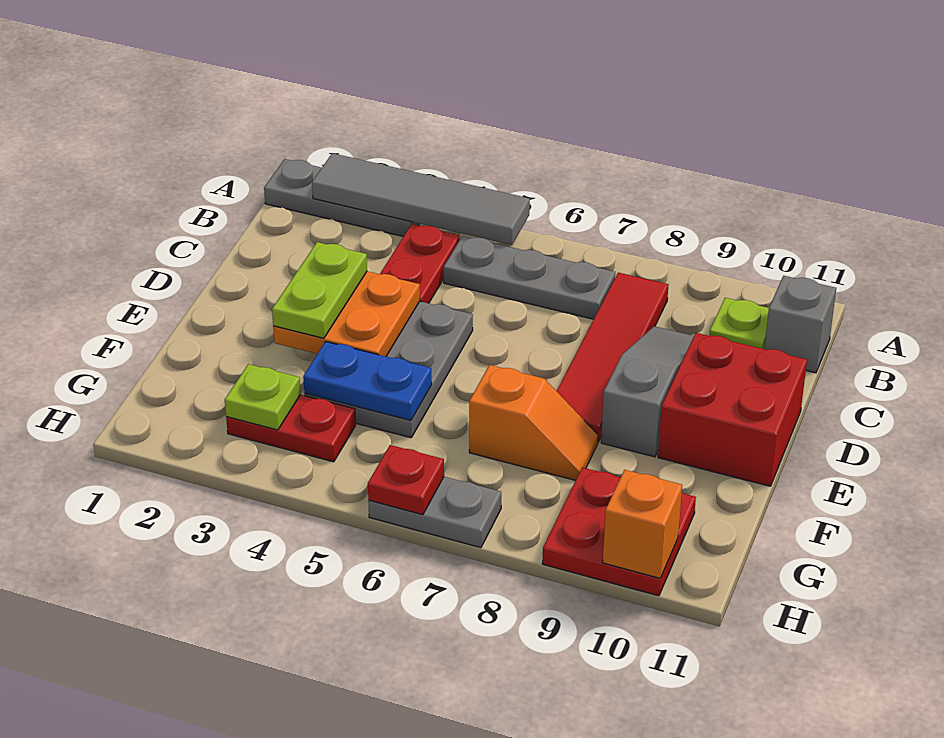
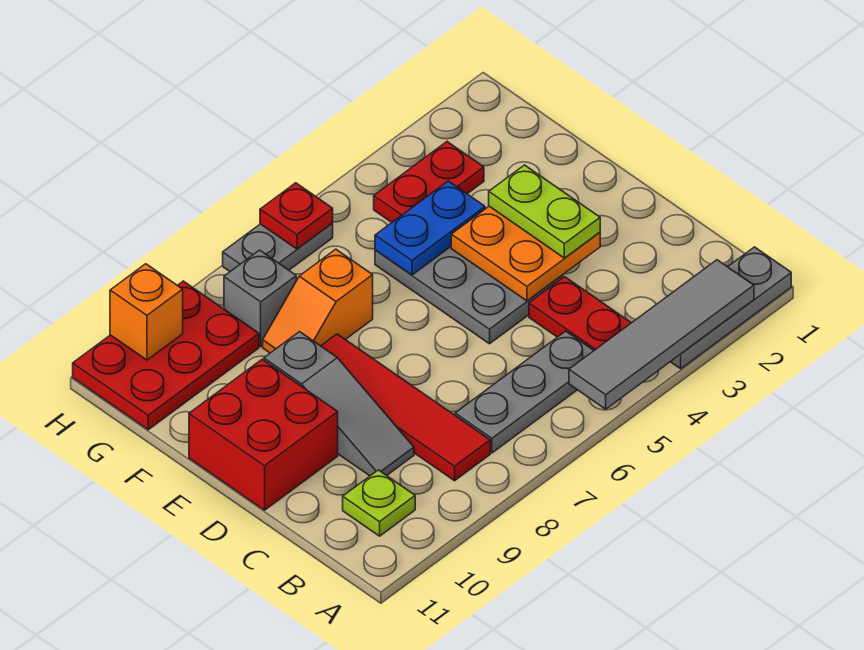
grey 1x1 brick [765,276,836,373] -> grey 1x1 brick moved to [224,250,296,346]
lime 1x1 plate [225,364,301,430] -> none
red 2x2 plate [542,467,696,596] -> red 2x3 plate [73,281,259,430]

